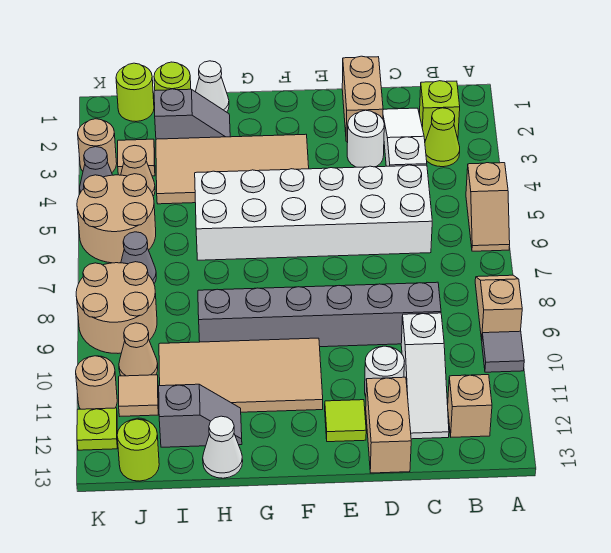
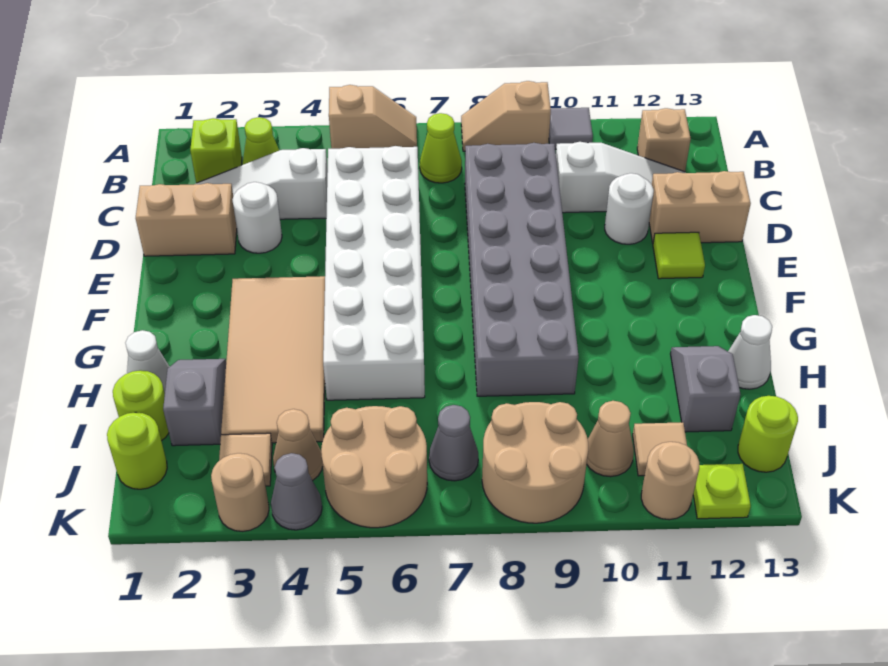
none -> lime 1x1 cone [420,113,462,183]
grey 1x6 brick [198,282,441,347] -> grey 2x6 brick [465,143,579,396]
tan 2x4 tile [159,338,323,412] -> none

